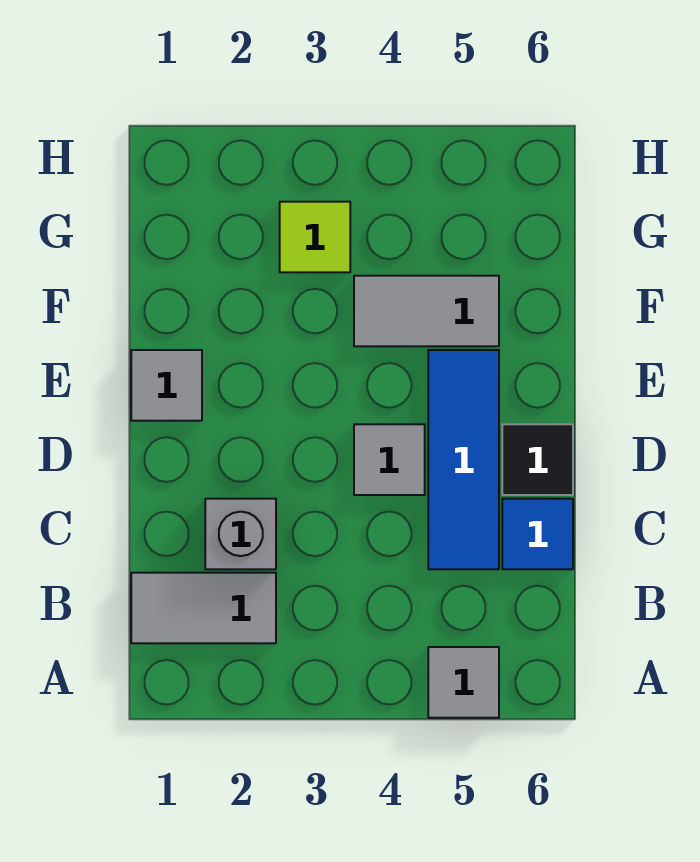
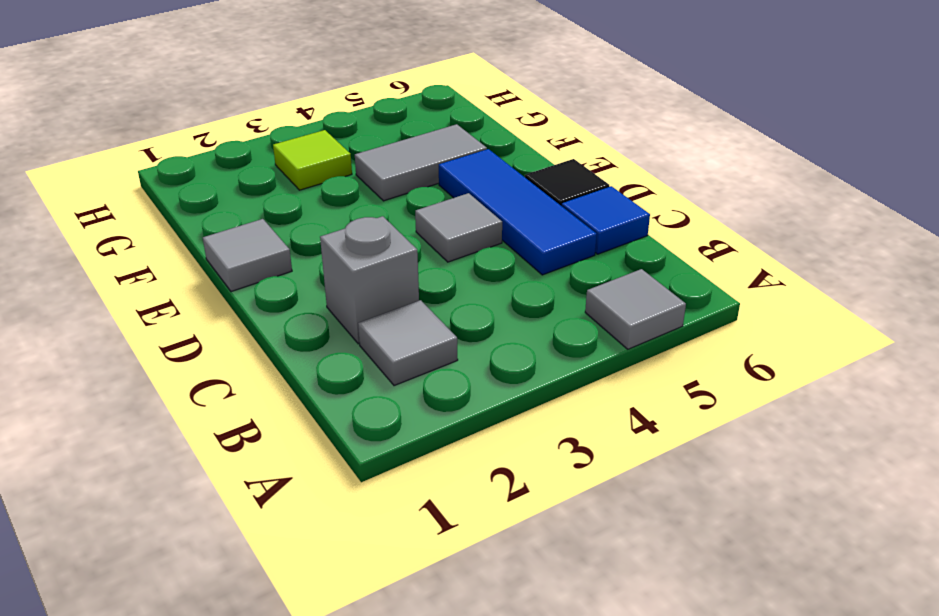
grey 1x2 tile [131,573,276,643] -> grey 1x1 tile [358,300,458,386]

